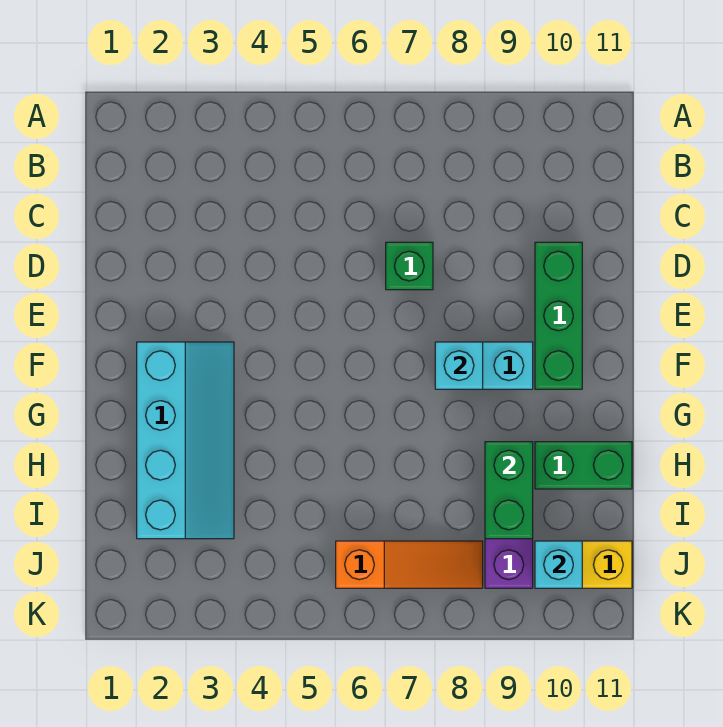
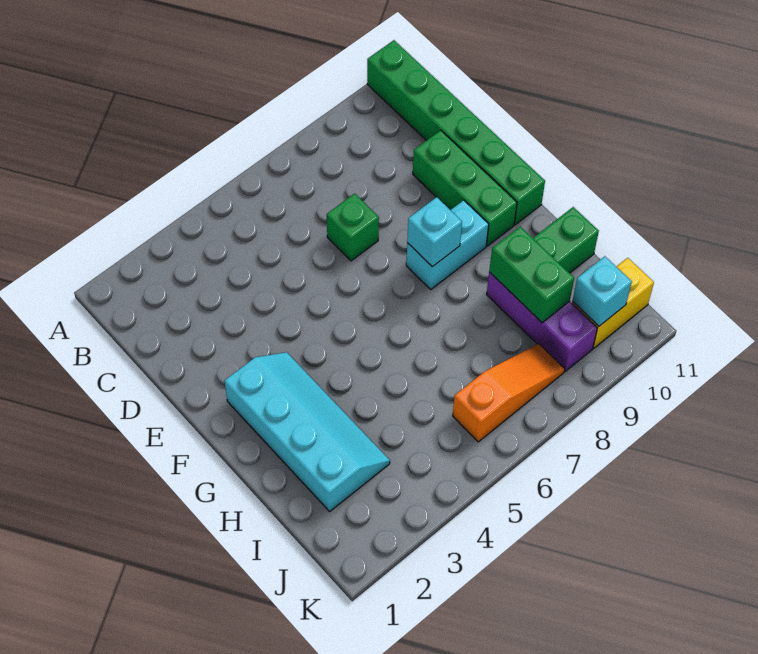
none -> green 1x6 brick [367,40,545,225]

